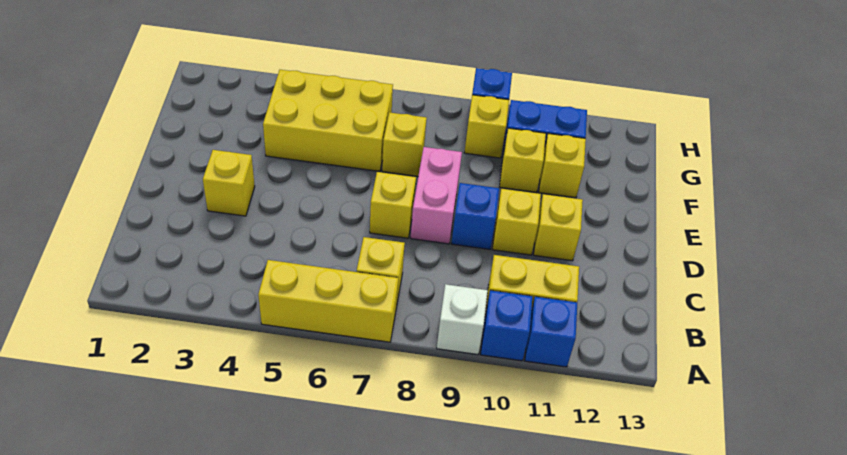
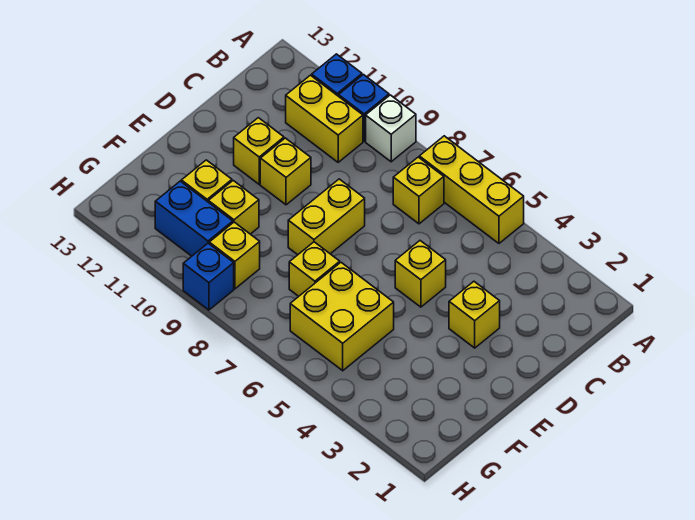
yellow 1x1 brick [370,172,416,238] -> yellow 1x1 brick moved to [395,241,446,307]
pink 1x2 brick [411,147,462,244] -> yellow 1x2 brick [288,179,365,255]
blue 1x1 brick [451,183,499,249] -> none
yellow 2x3 brick [263,70,393,171] -> yellow 2x2 brick [290,263,394,371]

